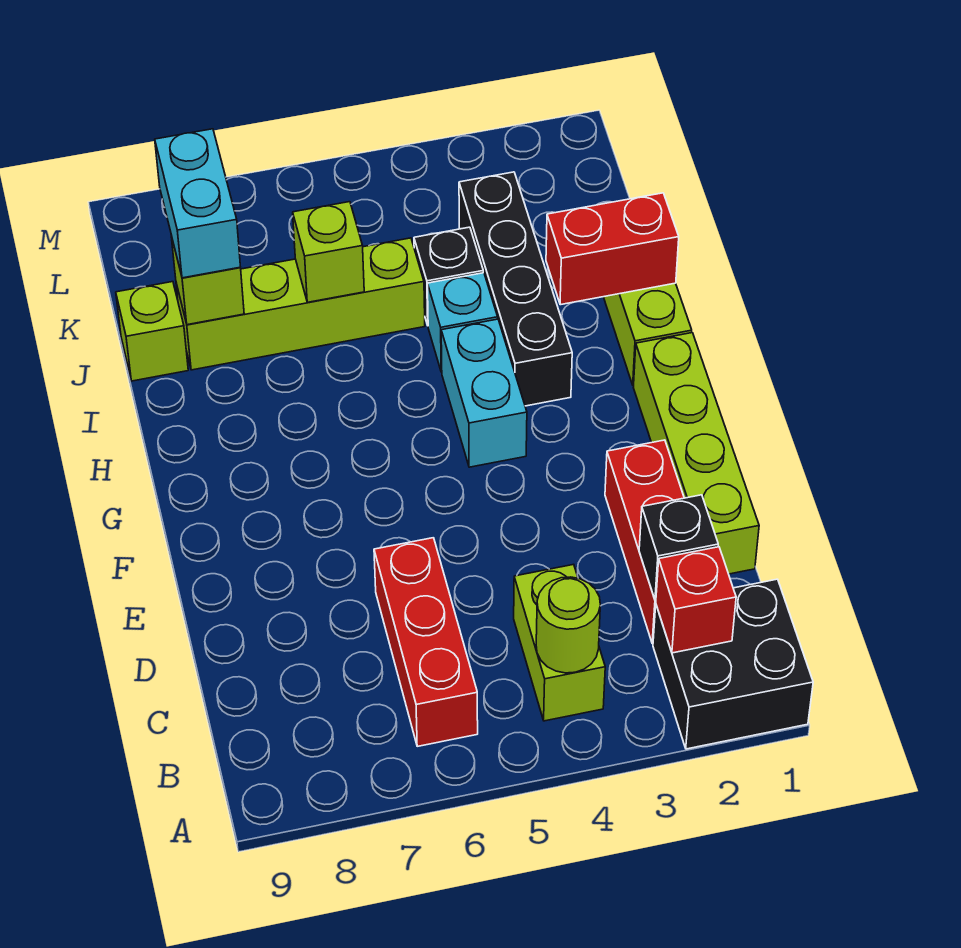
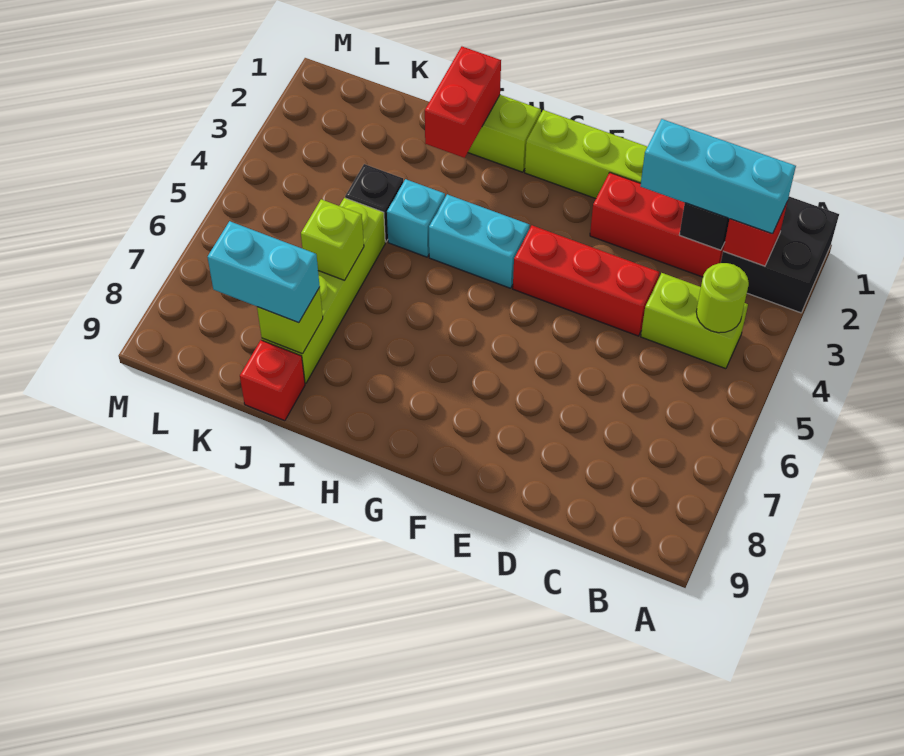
none -> cyan 1x3 brick [640,119,796,234]
red 1x3 brick [374,538,478,746] -> red 1x3 brick moved to [513,225,659,336]
black 1x4 brick [459,172,572,406] -> none
lime 1x1 brick [116,282,188,381] -> red 1x1 brick [240,340,305,421]

